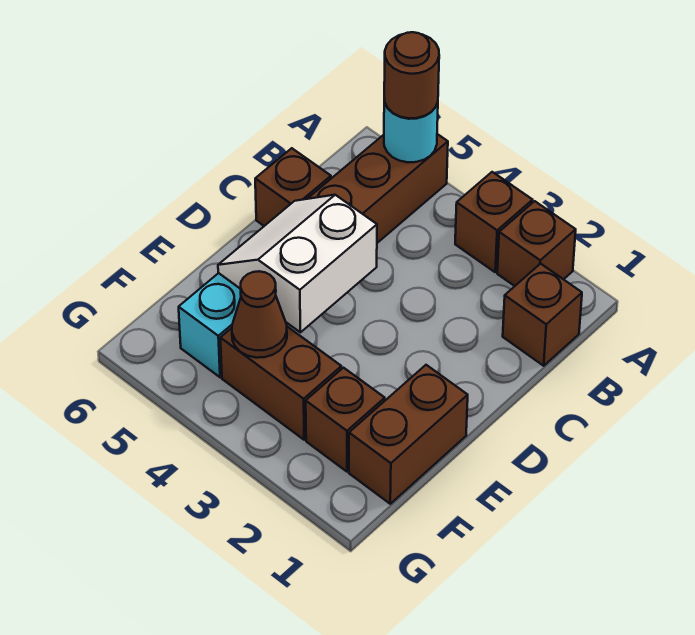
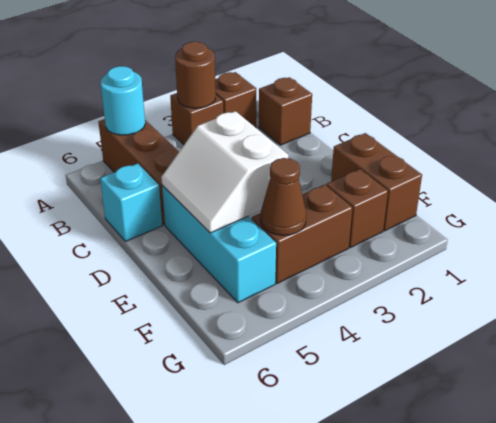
brown 1x1 round brick [384,32,439,118] -> brown 1x1 round brick moved to [175,42,216,108]
brown 1x1 brick [255,148,331,226] -> cyan 1x1 brick [100,163,162,241]

